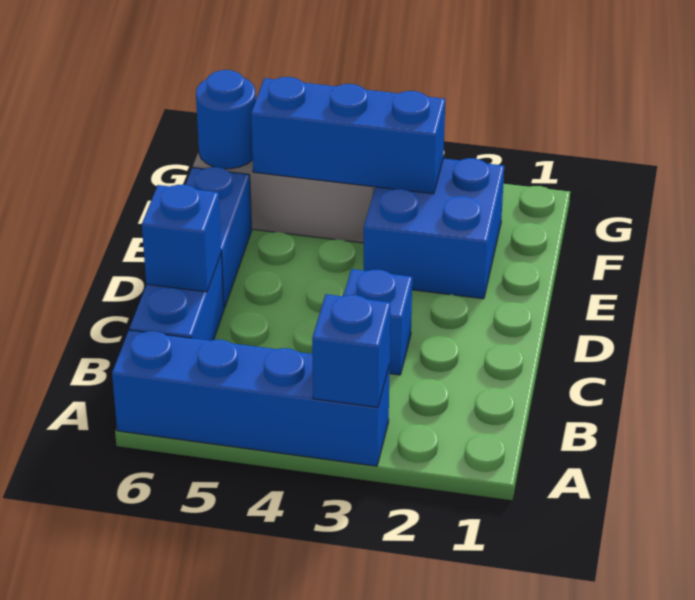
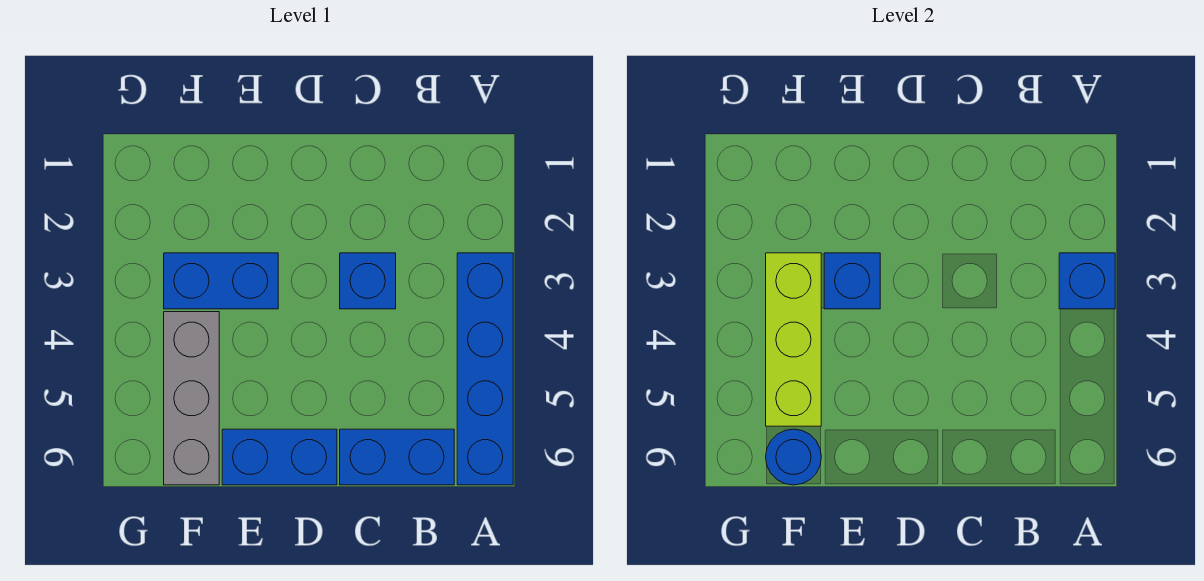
blue 1x1 brick [142,185,221,292] -> blue 1x1 brick moved to [824,253,880,309]
blue 2x2 brick [364,158,504,299] -> blue 1x2 brick [164,253,278,309]
blue 1x3 brick [251,77,445,194] -> lime 1x3 brick [766,253,821,426]

